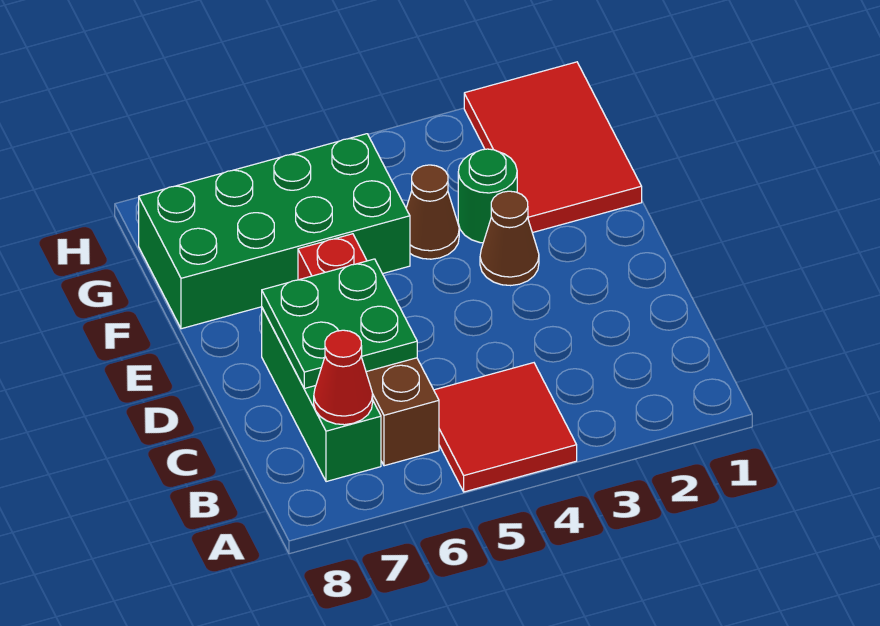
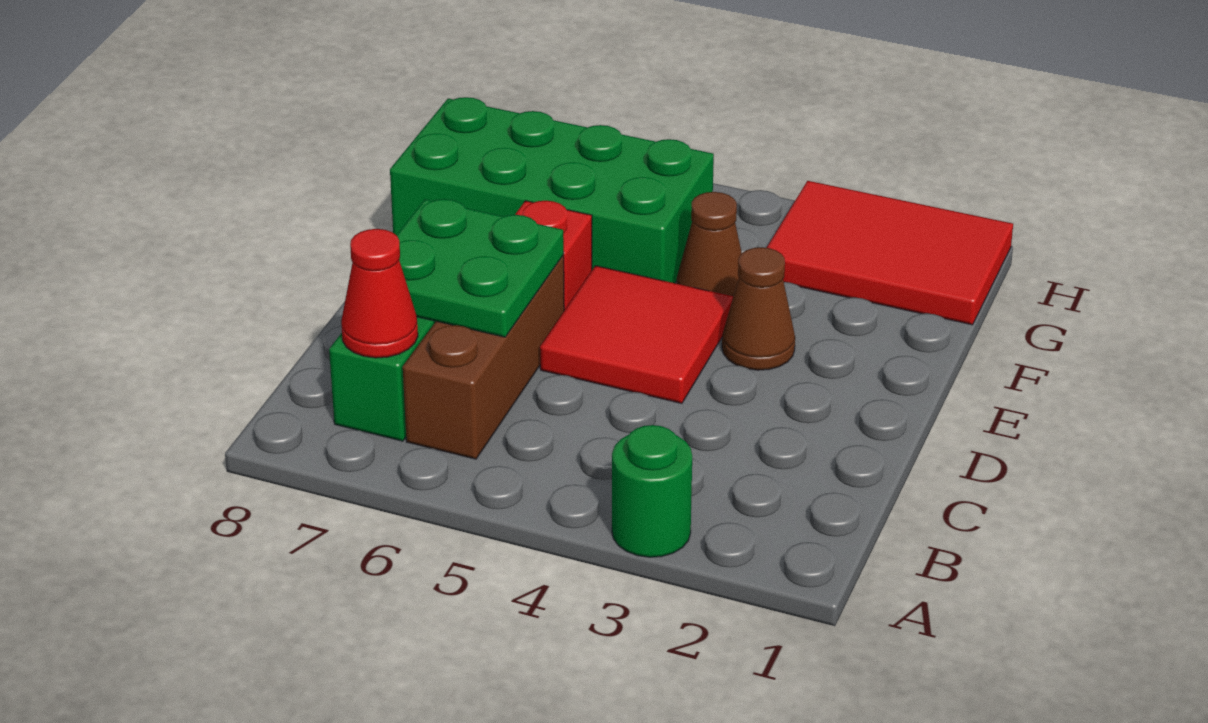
red 2x2 tile [434,363,577,492] -> red 2x2 tile moved to [540,266,733,403]
red 2x3 tile [464,62,642,233] -> red 2x3 tile turned to [767,181,1013,325]
green 1x1 round brick [458,149,517,243] -> green 1x1 round brick moved to [612,425,692,557]

